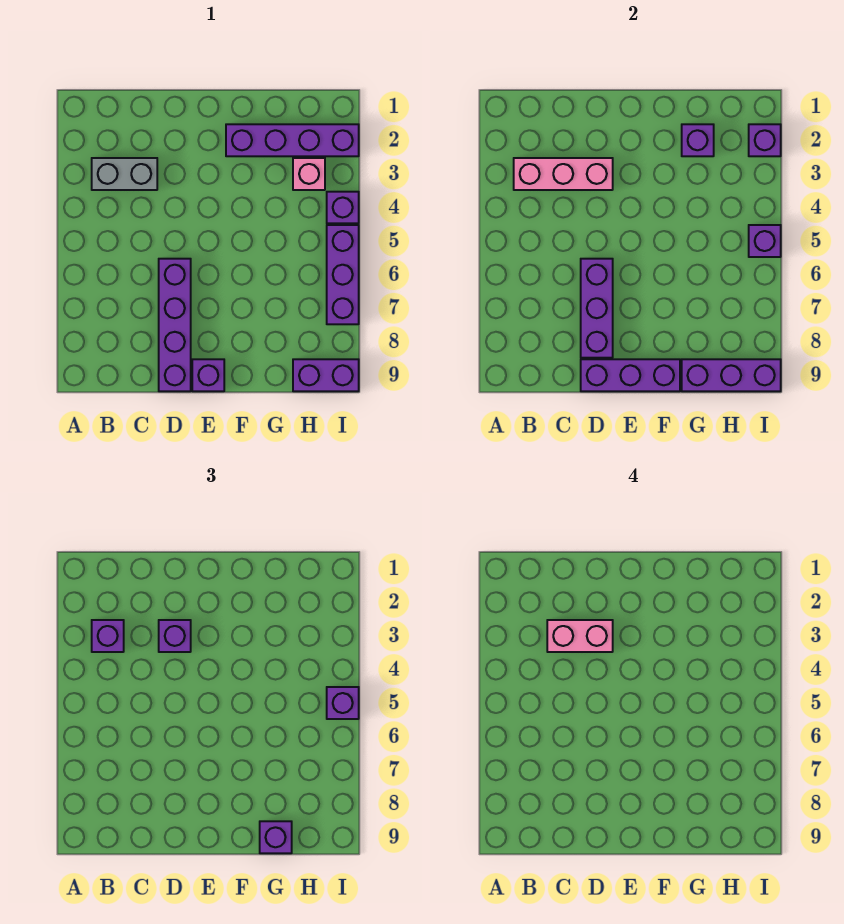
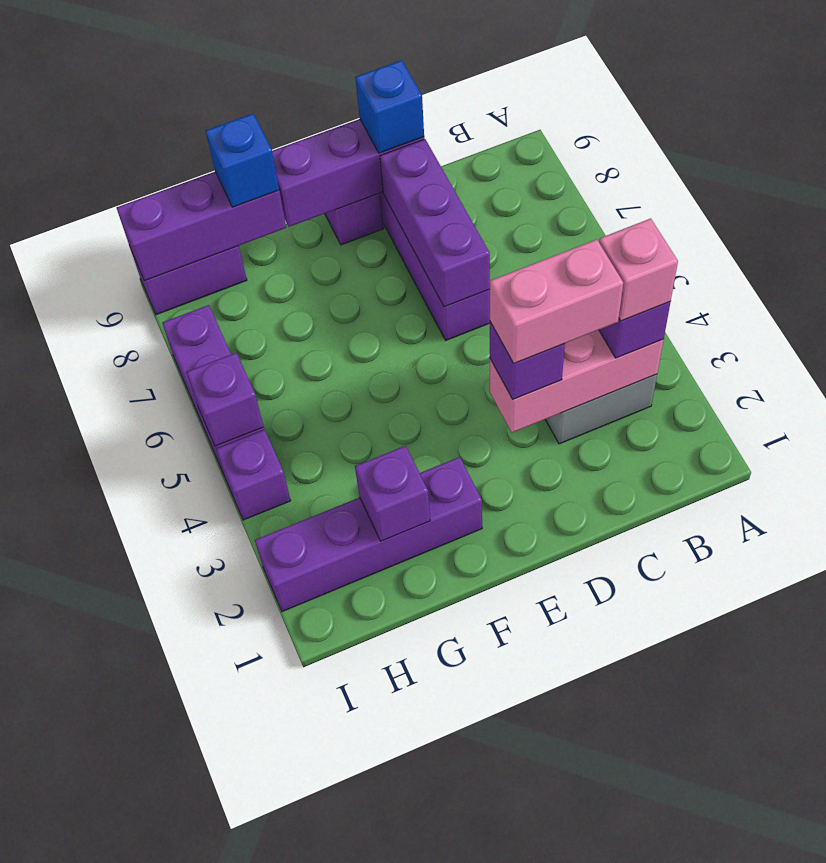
none -> blue 1x1 brick [355,60,424,153]
purple 1x1 brick [260,821,292,853] -> blue 1x1 brick [206,114,279,207]
pink 1x1 brick [293,158,325,190] -> pink 1x1 brick moved to [599,219,678,321]
purple 1x1 brick [749,124,781,156] -> none
purple 1x1 brick [327,687,359,719] -> none

